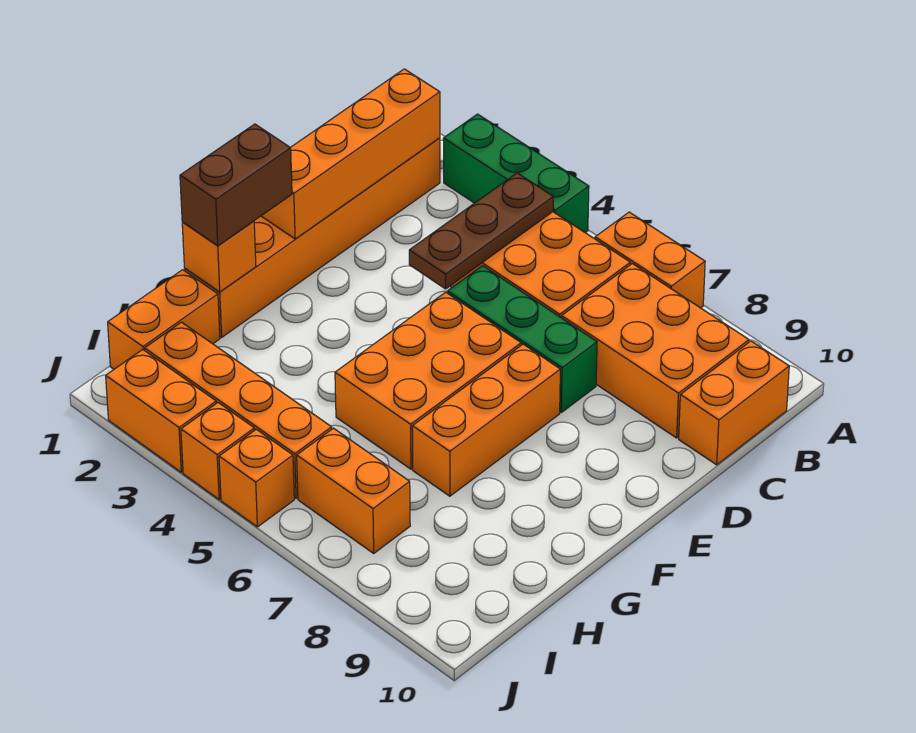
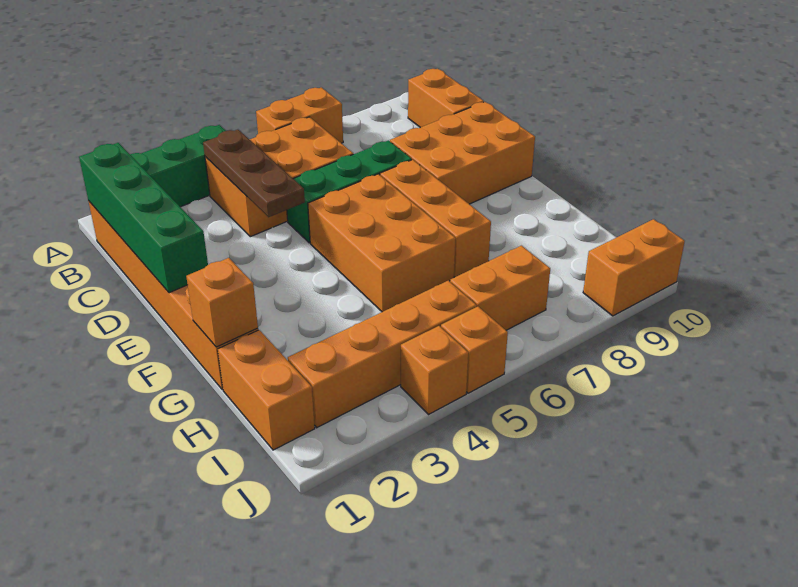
orange 1x4 brick [262,69,440,239] -> green 1x4 brick [79,143,208,293]
orange 2x3 brick [562,264,749,438] -> orange 2x3 brick moved to [390,102,535,204]
brown 1x2 brick [180,124,292,246] -> none
orange 1x2 brick [106,349,216,472] -> orange 1x2 brick moved to [583,219,685,316]

